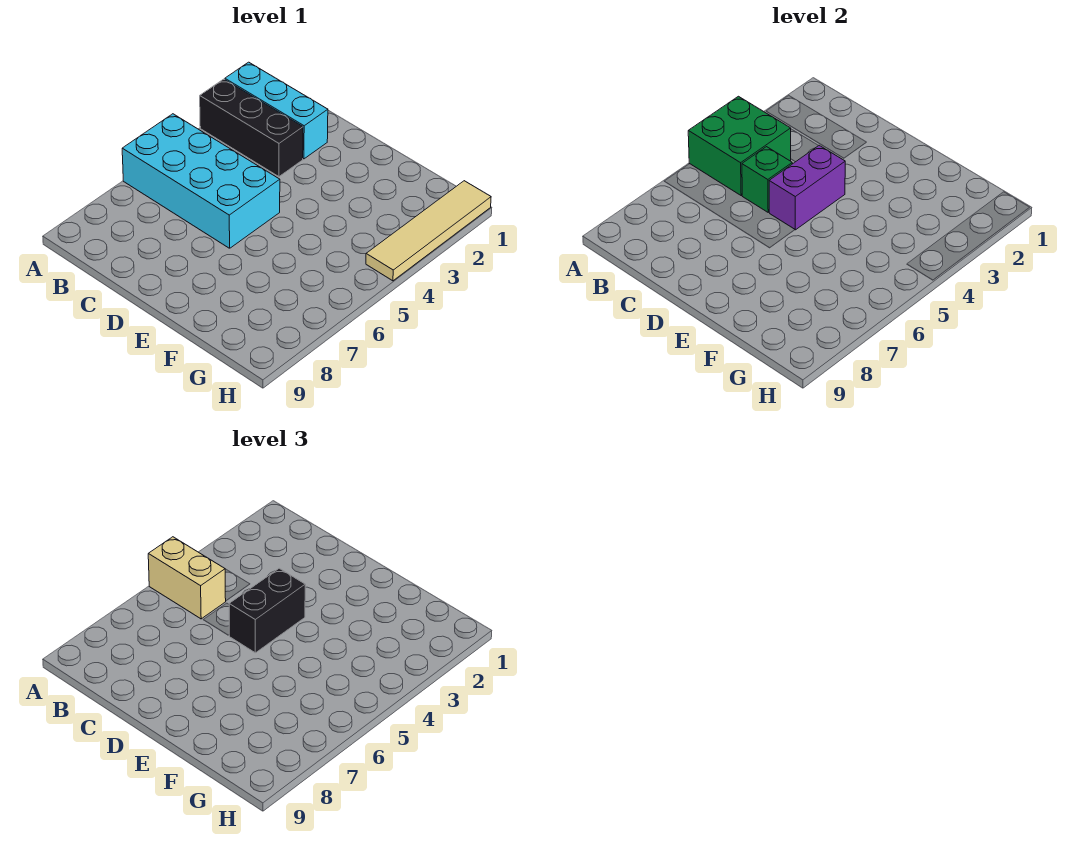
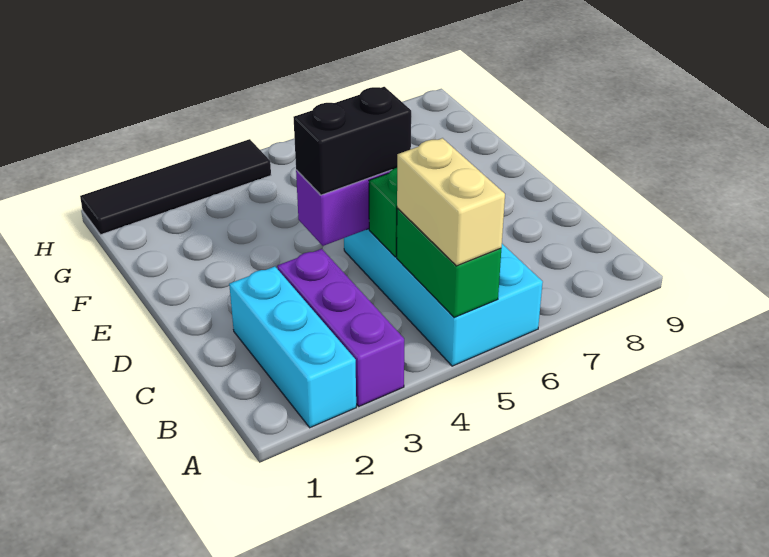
black 1x3 brick [200,79,303,177] -> purple 1x3 brick [277,249,404,406]
green 2x2 brick [688,96,791,195] -> green 1x2 brick [397,208,501,317]
tan 1x4 tile [366,181,491,281] -> black 1x4 tile [80,139,271,235]

